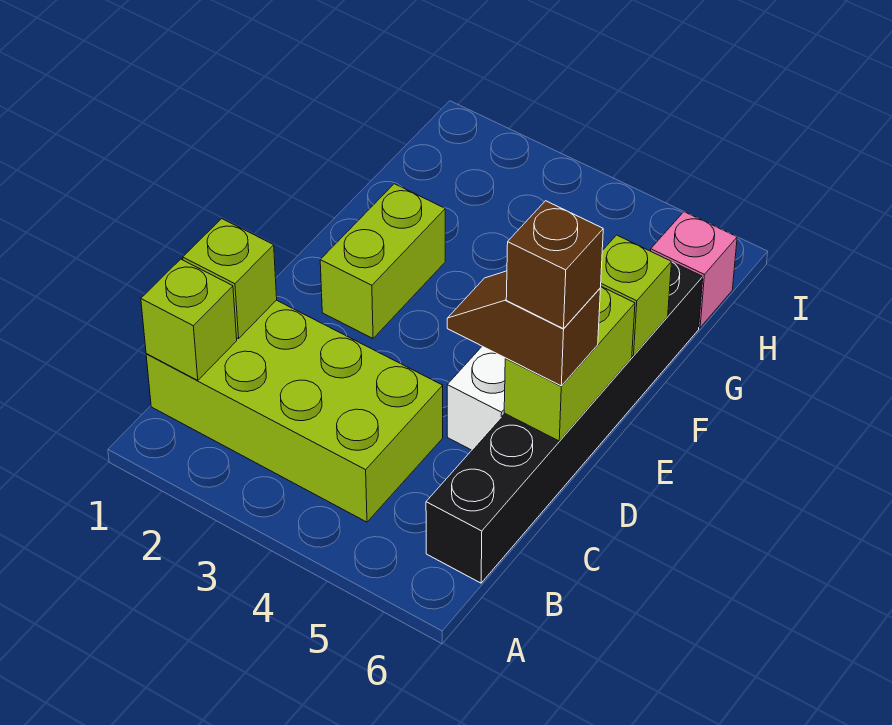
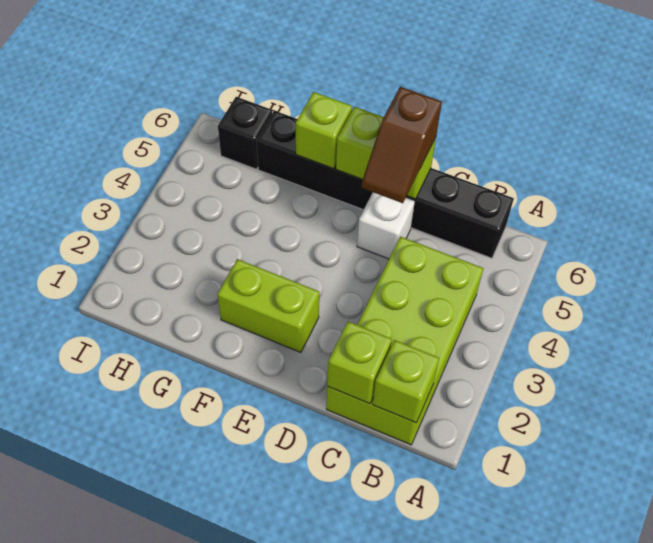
brown 1x1 brick [506,201,603,329] -> none
pink 1x1 brick [651,212,737,328] -> black 1x1 brick [218,97,272,169]

